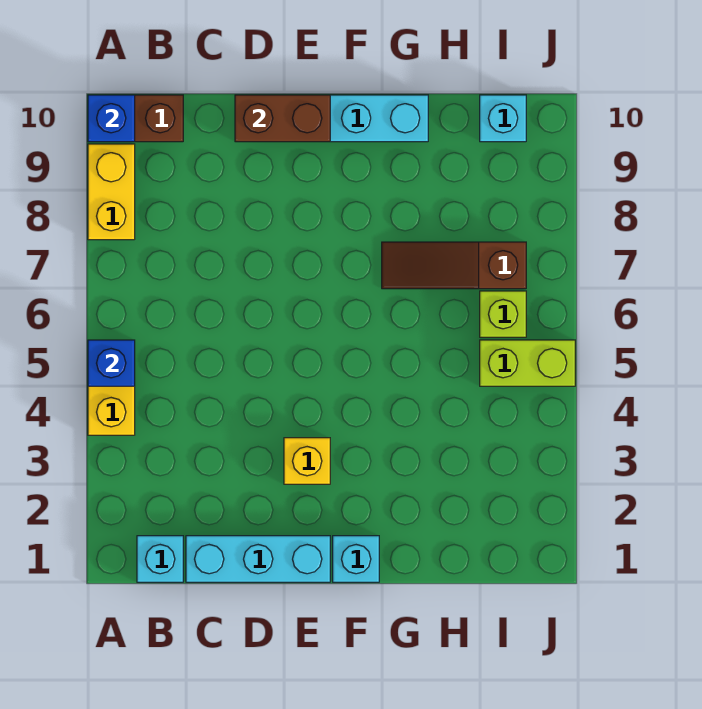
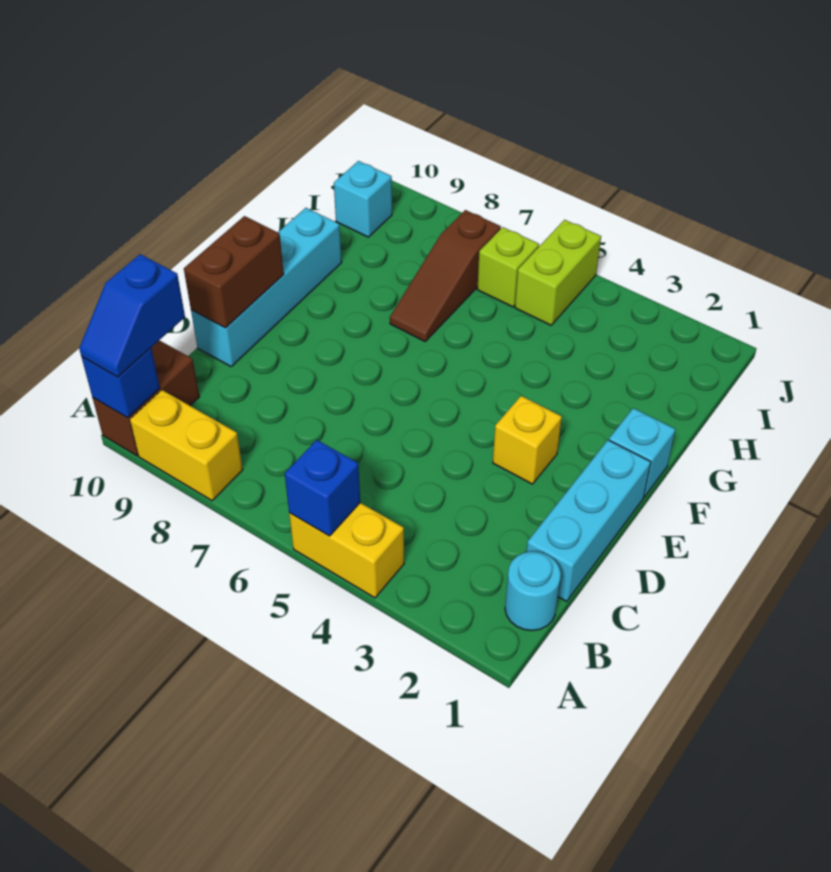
none -> blue 1x2 slope [79,254,185,377]
cyan 1x1 brick [137,536,183,582] -> cyan 1x1 round brick [505,551,561,631]

